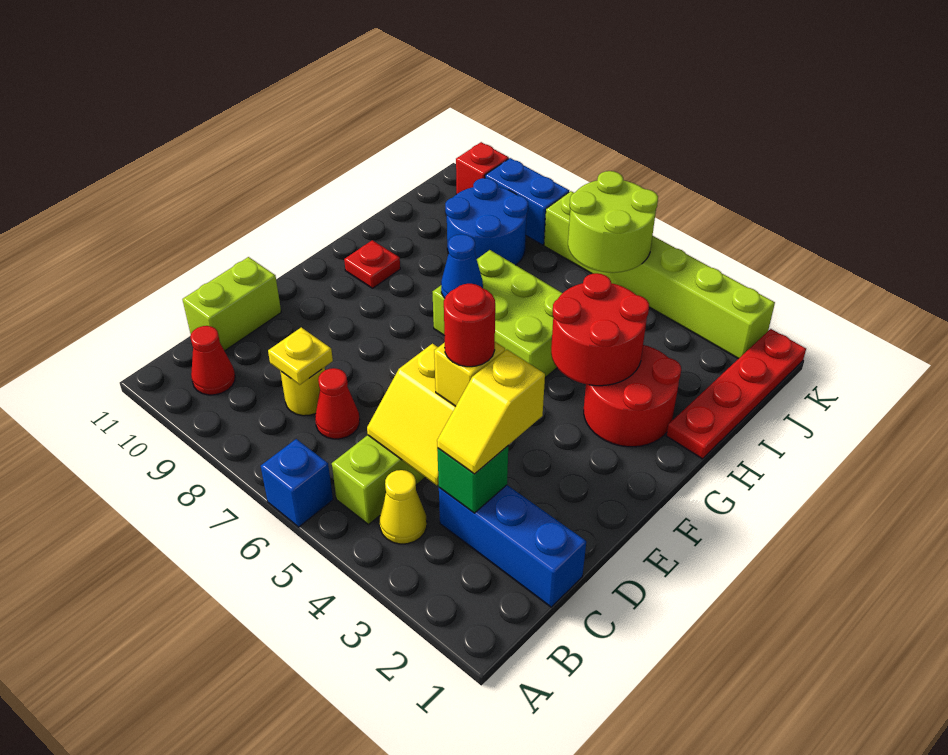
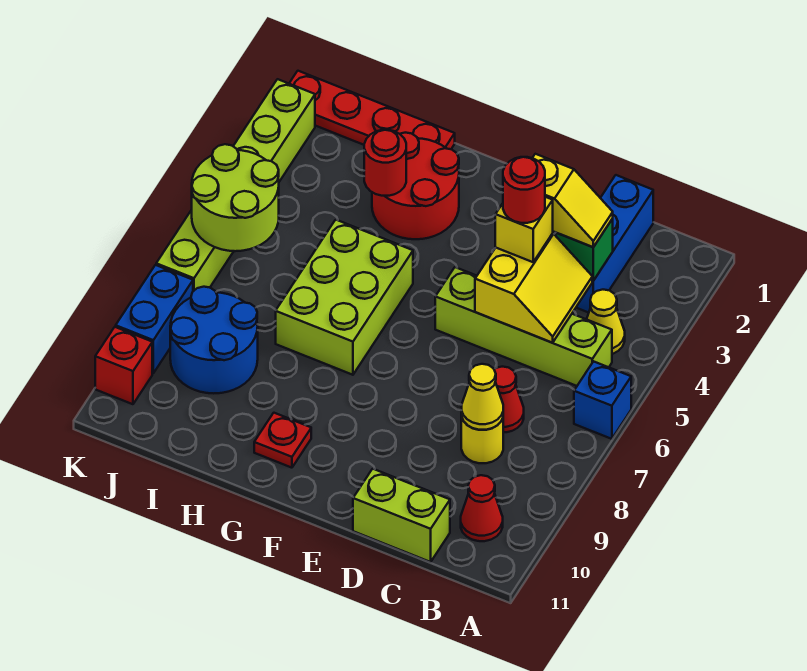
yellow 1x1 plate [268,327,333,385] -> yellow 1x1 cone [461,364,503,430]
red 2x2 round brick [551,273,649,386] -> red 1x1 round brick [364,130,406,196]
blue 1x1 cone [441,234,483,298] -> none

